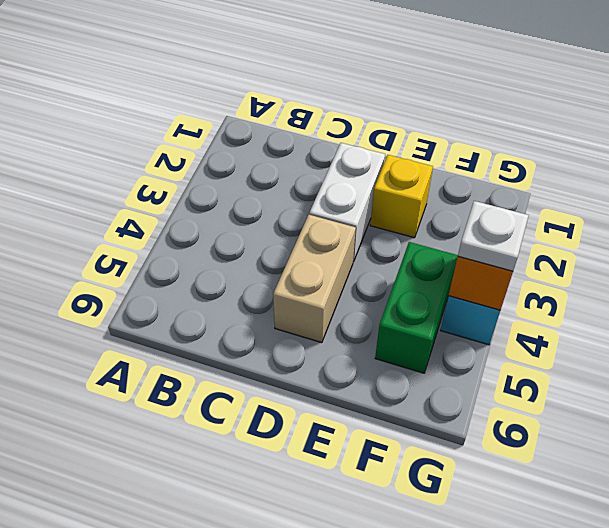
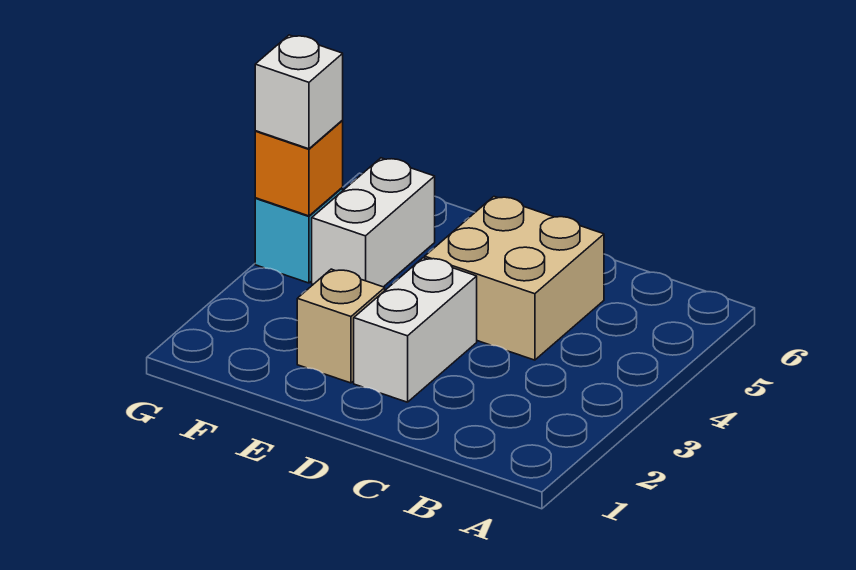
tan 1x2 brick [273,215,356,343] -> tan 2x2 brick [425,197,604,360]
yellow 1x1 brick [370,155,433,238] -> tan 1x1 brick [297,269,385,383]
green 1x2 brick [375,242,458,373] -> white 1x2 brick [312,158,435,287]
white 1x1 plate [458,201,529,271] -> white 1x1 brick [255,35,343,149]

